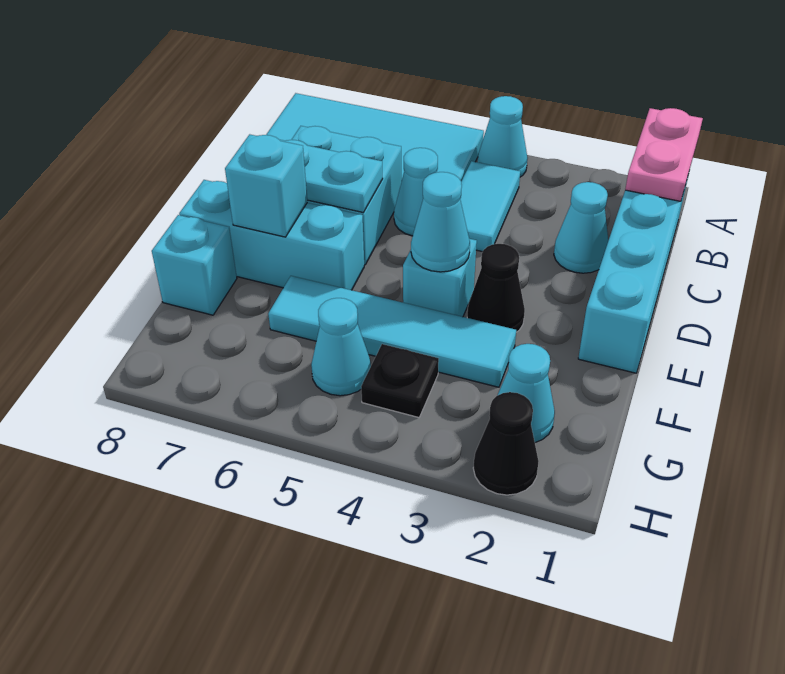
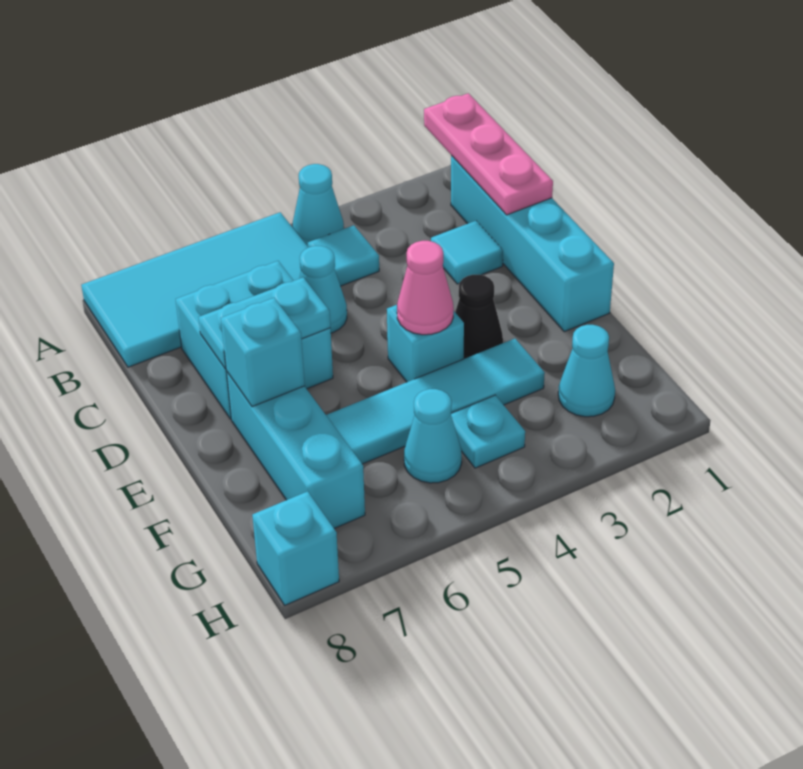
pink 1x2 plate [625,108,703,201] -> pink 1x3 plate [424,93,553,215]
cyan 1x2 tile [460,161,520,252] -> cyan 1x1 tile [308,225,379,286]
cyan 1x1 cone [554,182,608,273] -> cyan 1x1 tile [431,221,503,284]
cyan 1x1 cone [411,172,470,272] -> pink 1x1 cone [397,241,454,335]
cyan 1x3 brick [179,180,364,290] -> cyan 1x3 brick turned to [226,371,365,528]
cyan 1x1 brick [152,215,237,315] -> cyan 1x1 brick moved to [252,491,339,605]
black 1x1 plate [361,344,439,417] -> cyan 1x1 plate [451,395,525,468]
black 1x1 cone [473,392,539,495] -> none

